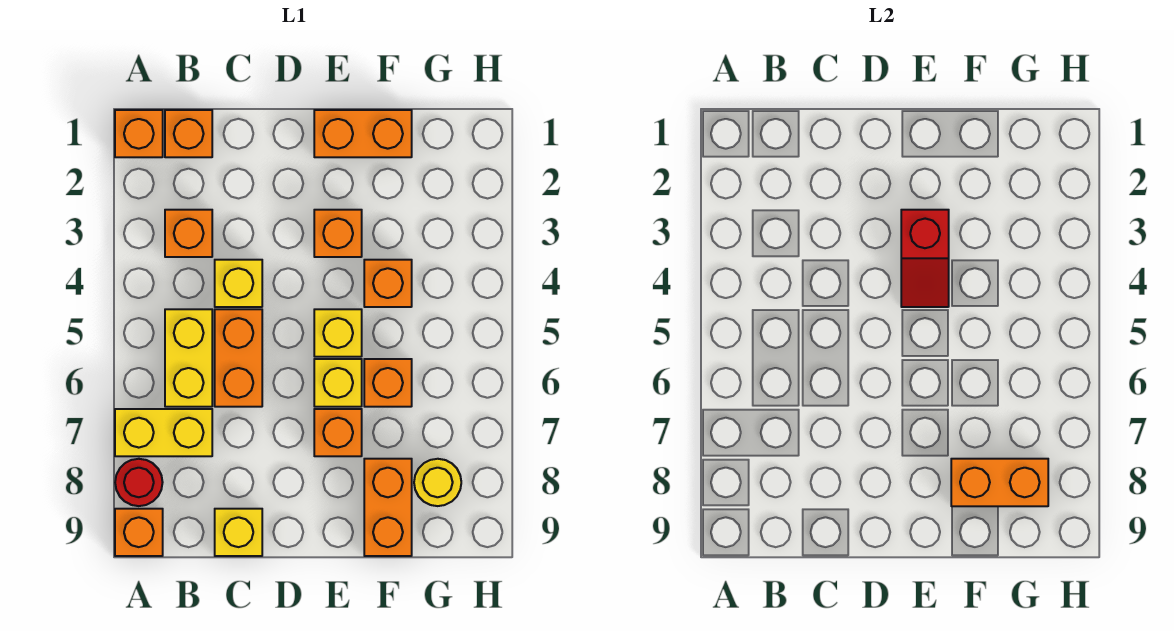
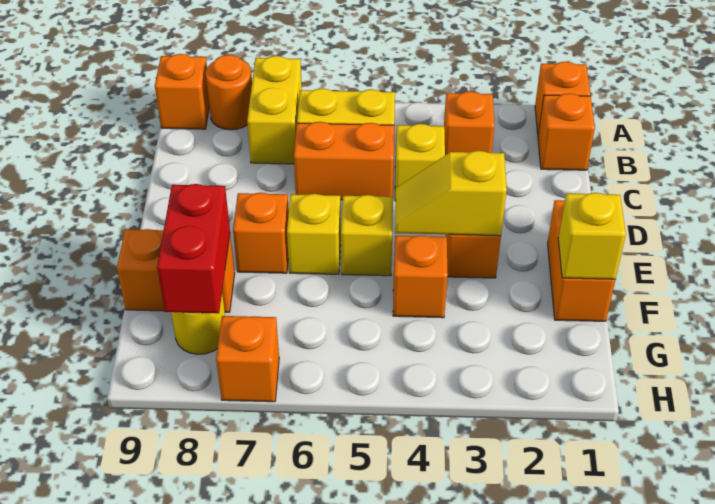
red 1x1 round brick [115,459,163,506] -> orange 1x1 round brick [206,55,252,130]
yellow 1x1 brick [215,509,262,556] -> yellow 1x1 brick moved to [558,193,626,279]
red 1x2 slope [901,210,949,307] -> yellow 1x2 slope [395,151,507,236]
orange 1x1 brick [364,359,412,407] -> orange 1x1 brick moved to [216,316,279,402]
orange 1x2 brick [951,459,1048,506] -> red 1x2 brick [157,184,230,313]

